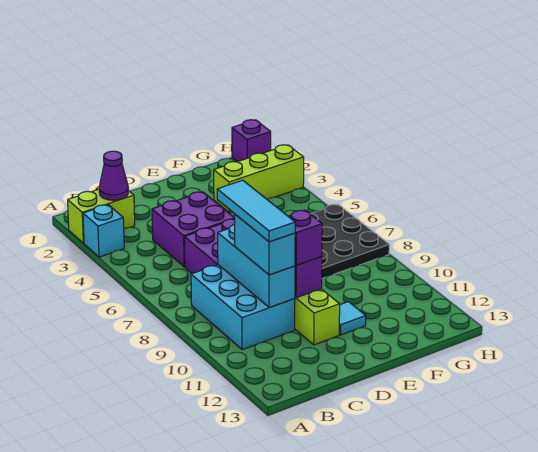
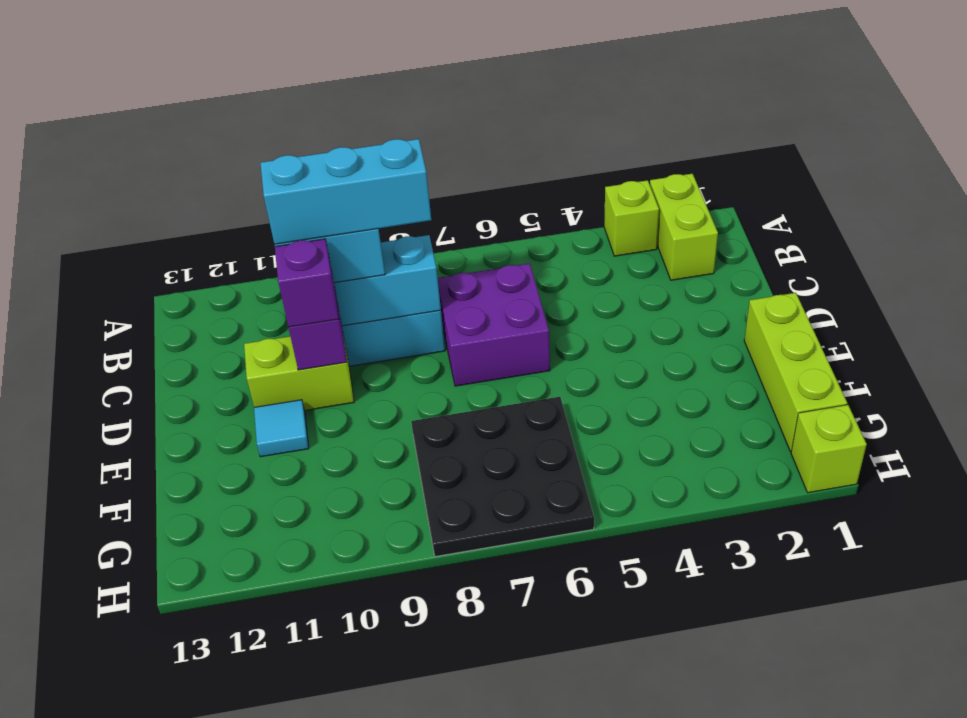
cyan 1x1 brick [83,205,124,257] -> lime 1x1 brick [604,180,659,256]
purple 1x1 cone [99,151,128,200] -> none
purple 2x2 brick [152,192,235,267] -> none
cyan 1x3 tile [217,180,295,242] -> cyan 1x3 brick [261,139,431,244]
lime 1x3 brick [214,145,304,213] -> lime 1x3 brick moved to [744,293,847,451]
purple 1x1 brick [232,120,271,162] -> lime 1x1 brick [791,405,867,493]

